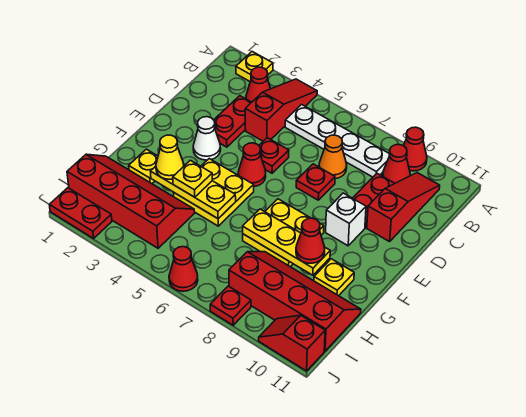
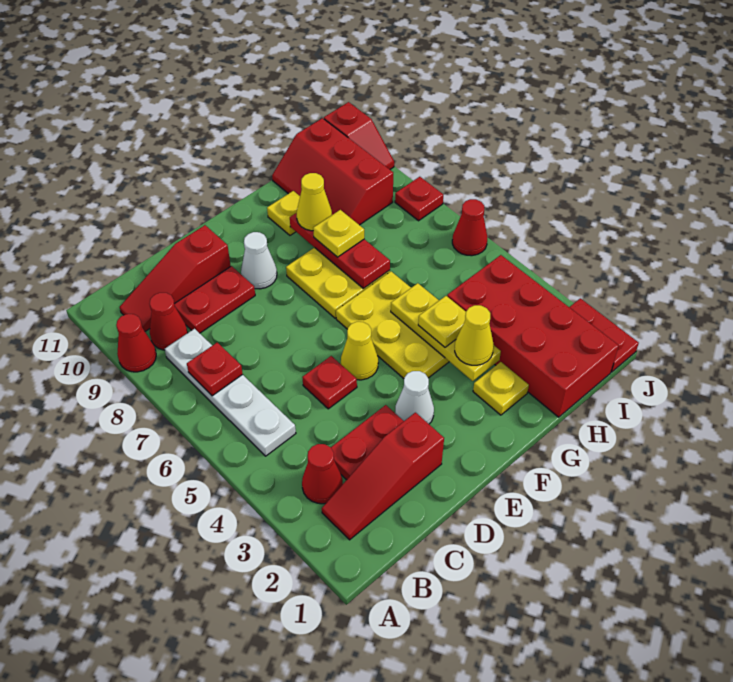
yellow 1x1 plate [236,52,273,81] -> yellow 1x1 plate moved to [313,210,364,257]
red 1x3 slope [245,79,317,141] -> red 1x3 slope moved to [322,413,444,540]
orange 1x1 cone [319,135,347,179] -> none
red 1x1 plate [296,164,335,200] -> red 1x1 plate moved to [187,343,243,396]
red 1x1 cone [238,143,266,186] -> yellow 1x1 cone [341,322,378,380]
white 1x1 brick [326,193,366,246] -> white 1x1 cone [241,232,277,289]
yellow 2x2 plate [174,159,254,226] -> yellow 2x3 plate [336,272,449,379]
yellow 1x3 plate [243,209,330,275] -> red 1x3 plate [290,213,390,289]
red 1x1 cone [296,218,325,263] -> yellow 1x1 cone [297,173,332,231]
red 2x4 slope [67,154,195,248] -> red 2x4 brick [447,255,619,417]
red 2x4 slope [229,252,361,351] -> red 2x3 slope [272,118,393,225]

